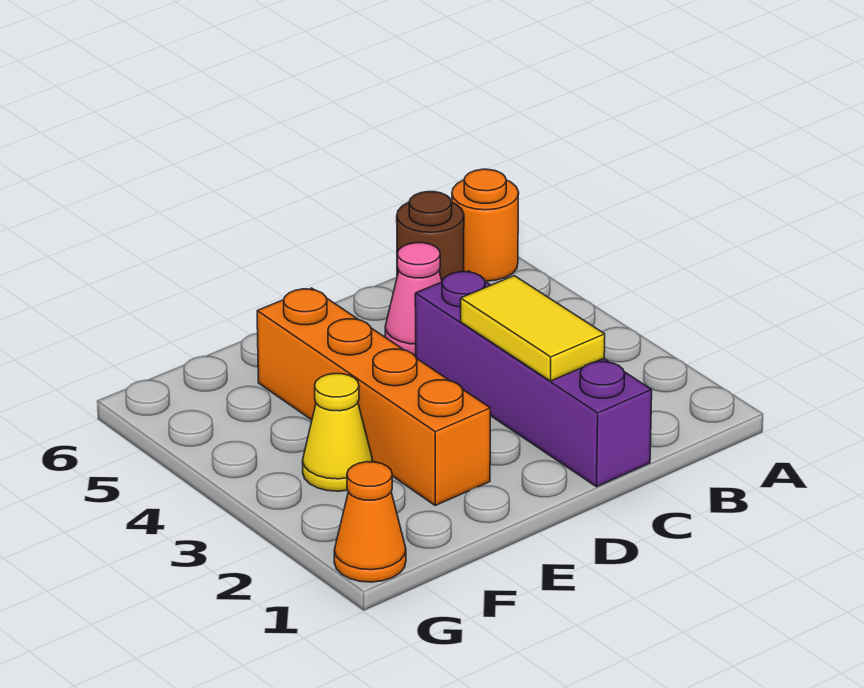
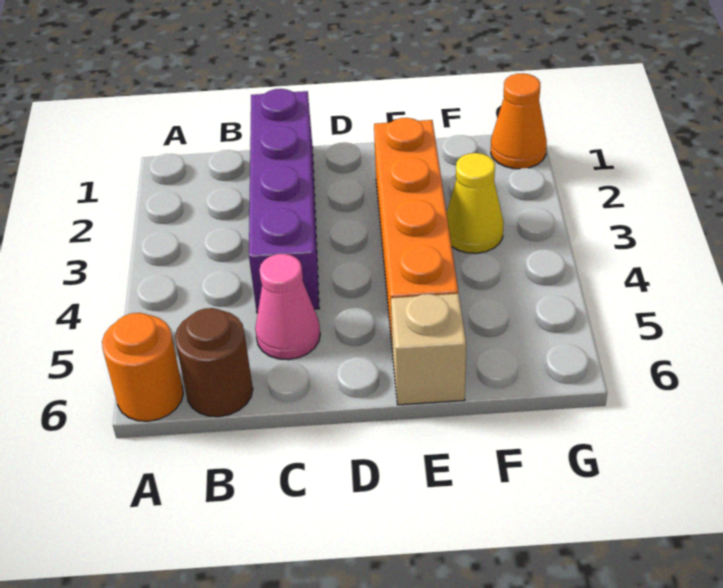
yellow 1x2 tile [461,276,605,381] -> none
none -> tan 1x1 brick [391,294,466,405]

